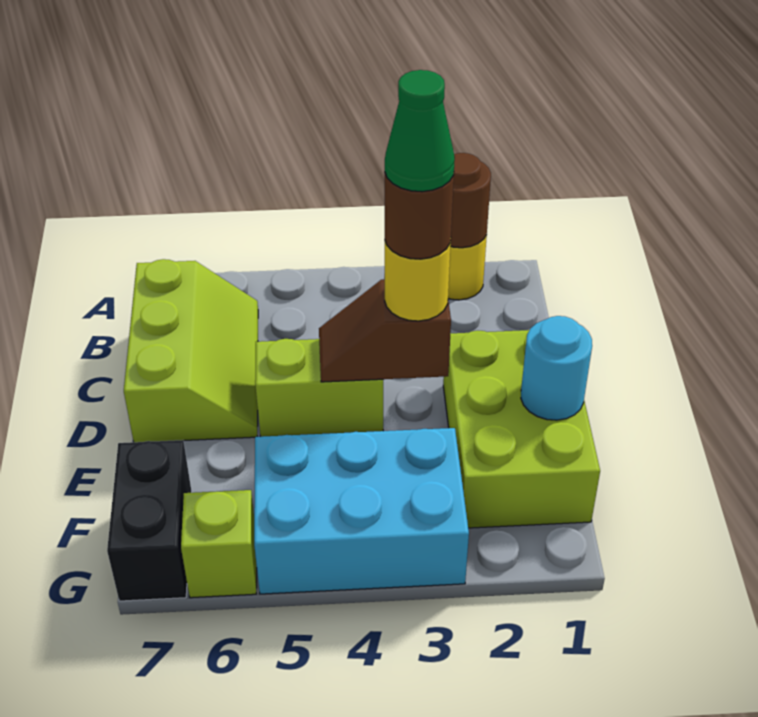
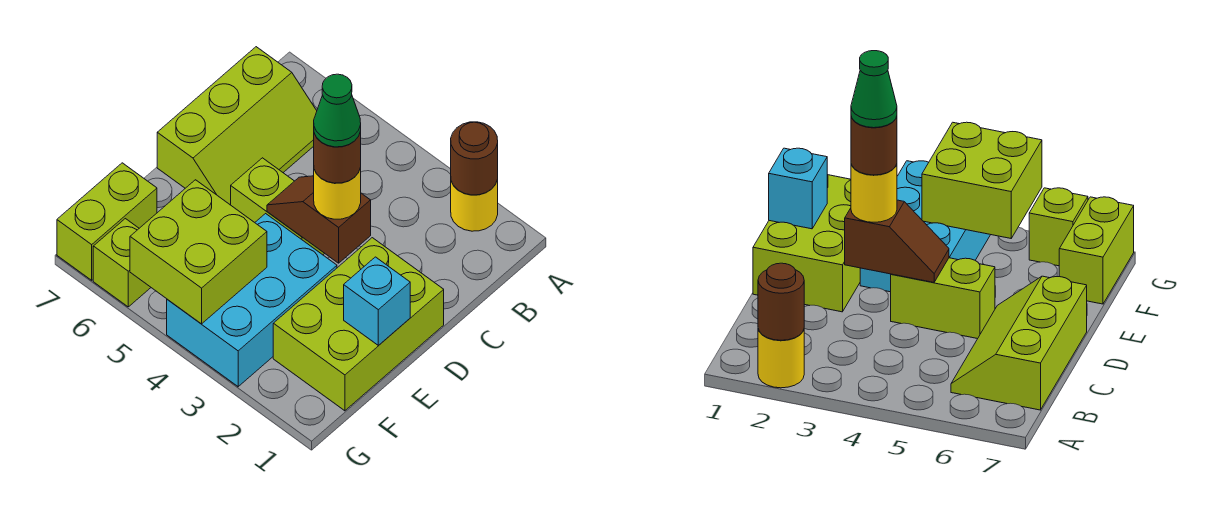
cyan 1x1 round brick [521,316,592,420] -> cyan 1x1 brick [344,257,410,346]
cyan 2x3 brick [254,428,469,594] -> cyan 2x3 brick turned to [167,214,337,387]
none -> lime 2x2 brick [130,180,267,324]
black 1x2 brick [107,440,192,601] -> lime 1x2 brick [57,163,157,280]

